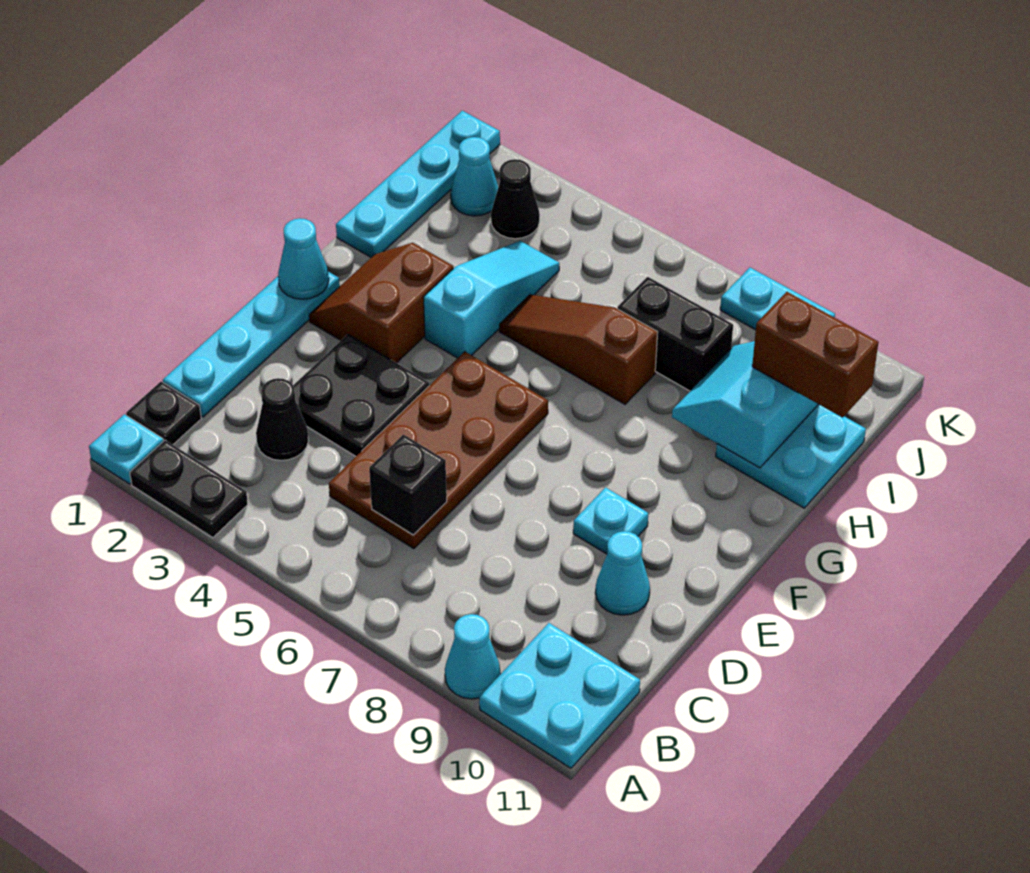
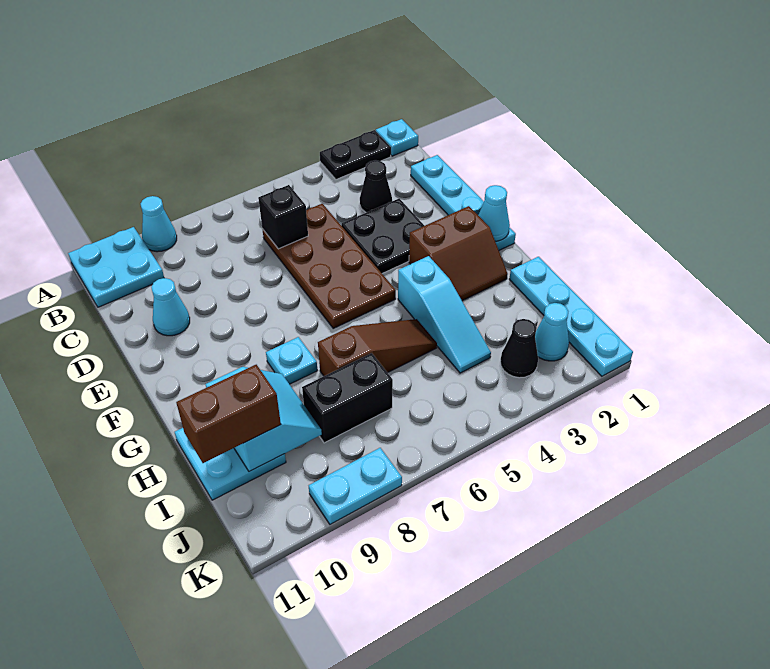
black 1x1 plate [126,382,201,445] -> none
cyan 1x1 plate [573,488,648,554] -> cyan 1x1 plate moved to [266,337,317,384]
brown 2x2 slope [309,243,453,363] -> brown 2x2 slope turned to [409,206,508,301]

